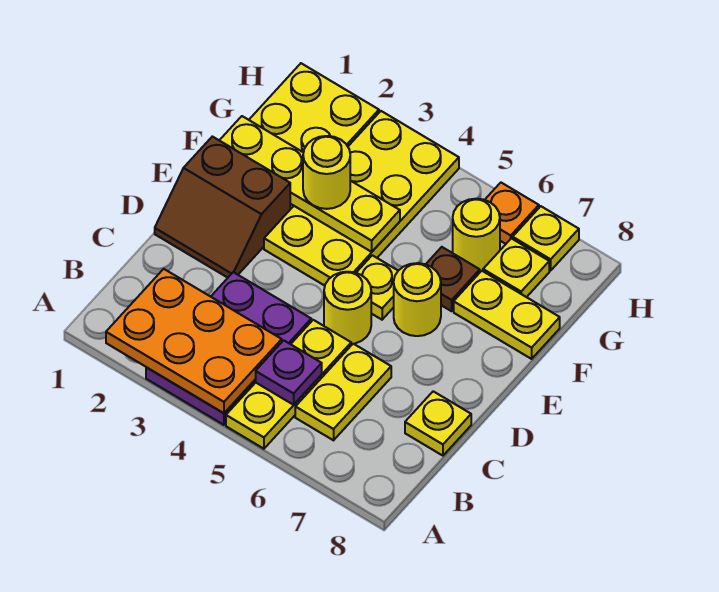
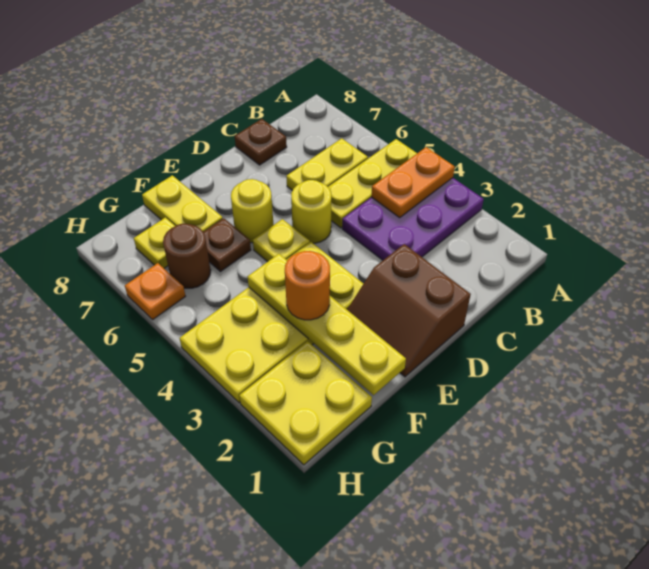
orange 2x3 plate [106,269,282,413] -> orange 1x2 plate [371,147,455,218]
purple 1x1 plate [256,340,322,405] -> none
yellow 1x1 plate [405,391,471,456] -> brown 1x1 plate [235,119,287,165]
brown 2x2 slope [155,136,290,278] -> brown 2x2 slope turned to [347,244,471,377]
yellow 1x1 round brick [303,136,350,209] -> orange 1x1 round brick [285,251,330,320]
yellow 1x1 round brick [453,199,500,271] -> brown 1x1 round brick [163,224,211,288]
yellow 1x1 plate [513,206,579,270] -> none

